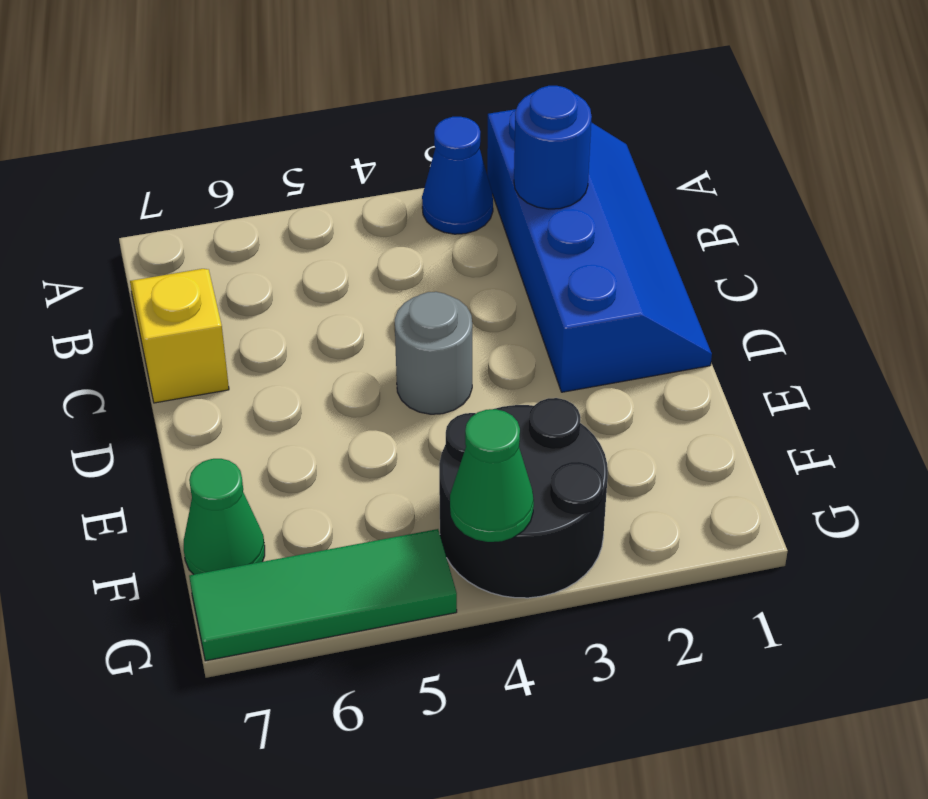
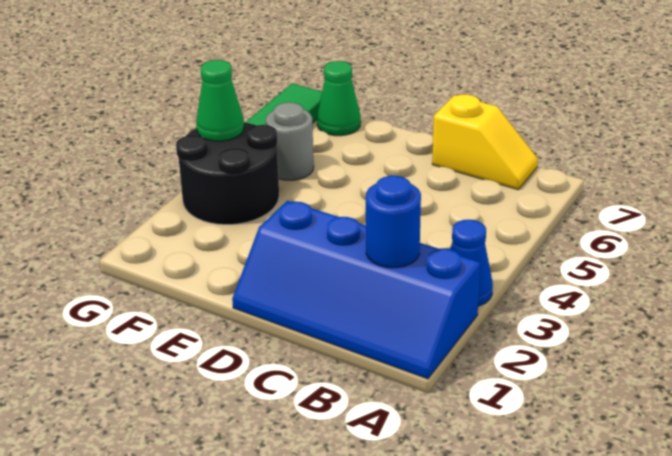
grey 1x1 round brick [395,292,472,414] -> grey 1x1 round brick moved to [266,102,314,180]

